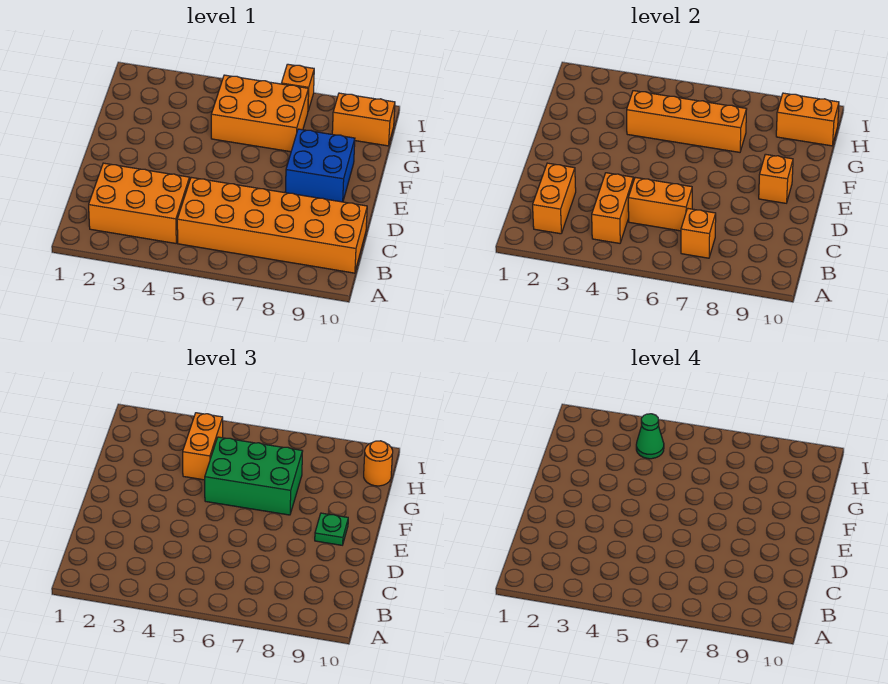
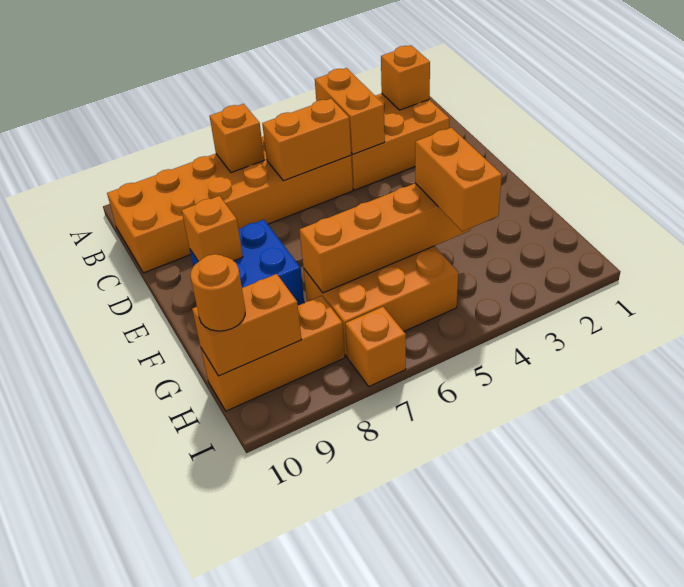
orange 1x2 brick [533,163,576,234] -> orange 1x1 brick [381,45,430,110]
green 1x1 plate [315,513,348,545] -> none
green 2x3 brick [205,437,303,515] -> none
green 1x1 cone [636,414,664,459] -> none
orange 1x2 brick [332,93,395,146] -> orange 1x3 brick [201,296,345,411]

